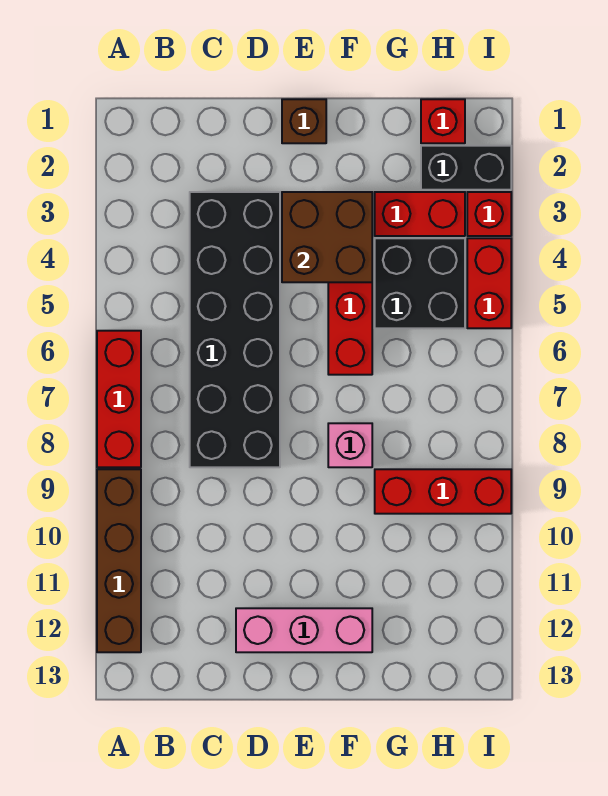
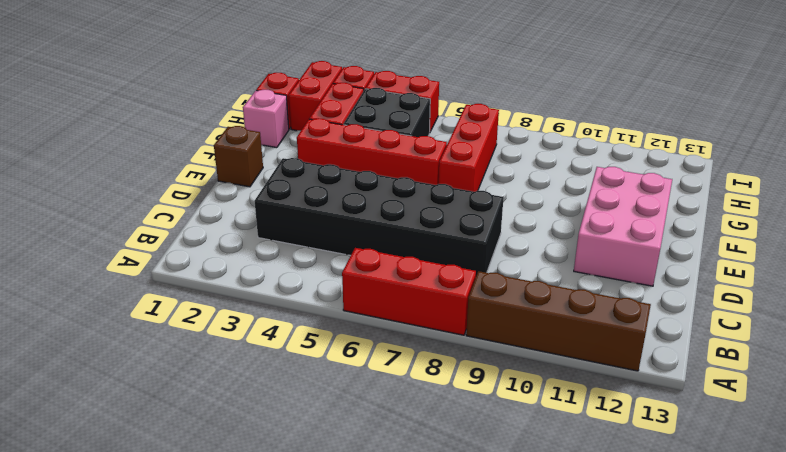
pink 1x3 brick [236,608,372,652] -> pink 2x3 brick [574,167,672,286]
brown 2x2 brick [282,192,372,282] -> none
pink 1x1 brick [328,423,372,467] -> pink 1x1 brick moved to [243,90,289,148]
red 1x3 brick [375,469,511,514] -> red 1x3 brick moved to [439,104,499,192]
black 1x2 brick [421,146,511,190] -> red 1x2 brick [289,61,342,131]

